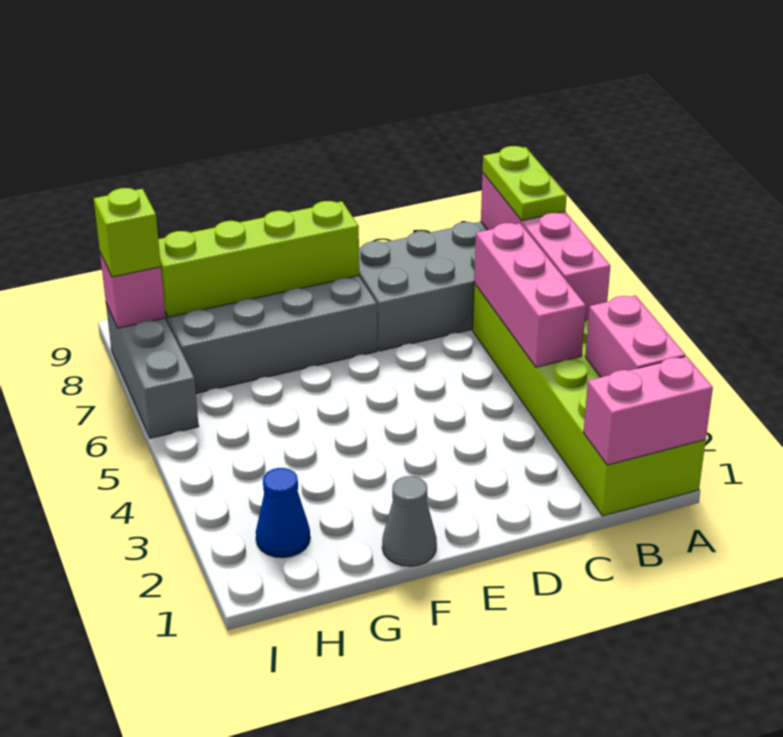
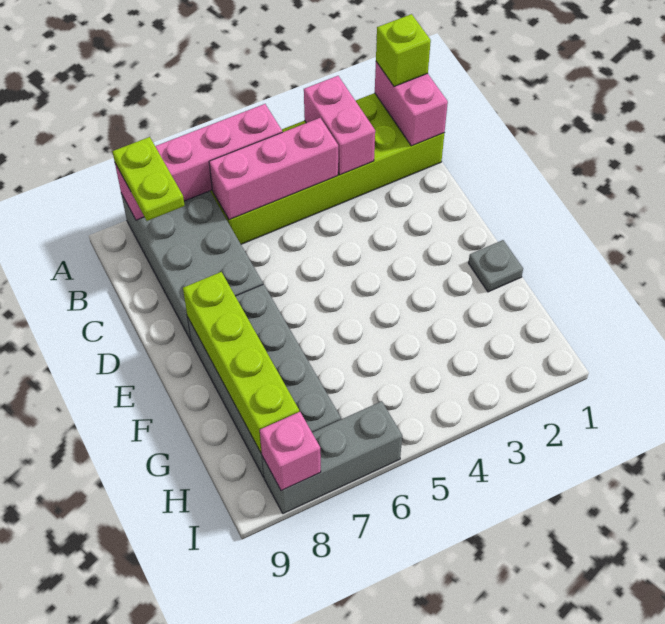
pink 1x2 brick [585,295,686,377] -> pink 1x2 brick turned to [304,76,375,175]
lime 1x2 plate [483,146,567,221] -> lime 1x2 plate turned to [112,137,185,221]
grey 1x1 cone [382,476,437,566] -> grey 1x1 plate [468,240,523,292]
blue 1x1 cone [256,468,310,558] -> none
lime 1x1 brick [94,188,161,277] -> lime 1x1 brick moved to [376,14,431,86]

